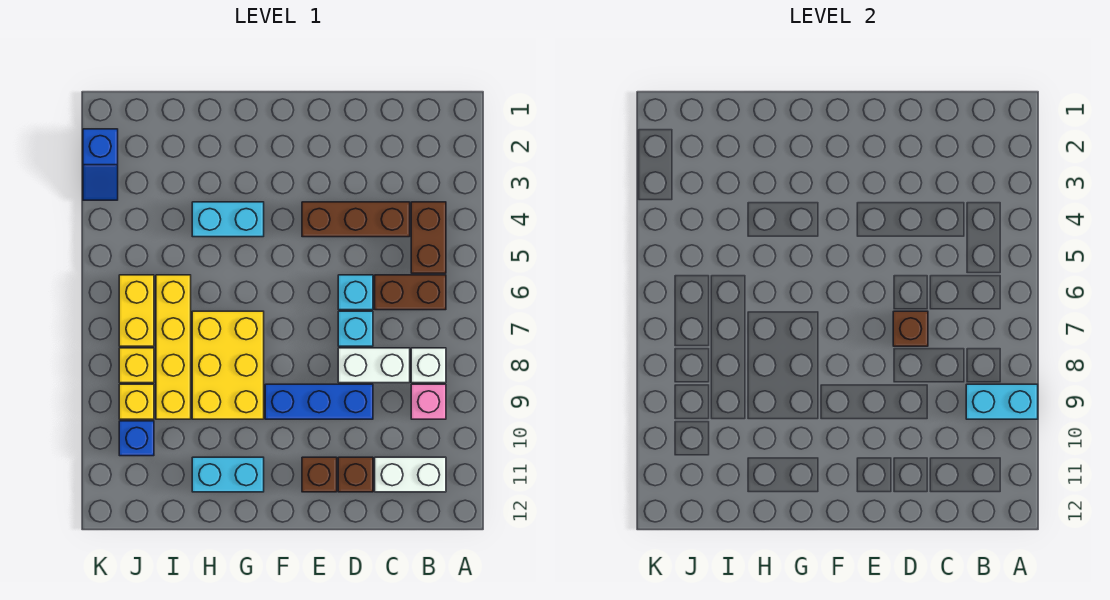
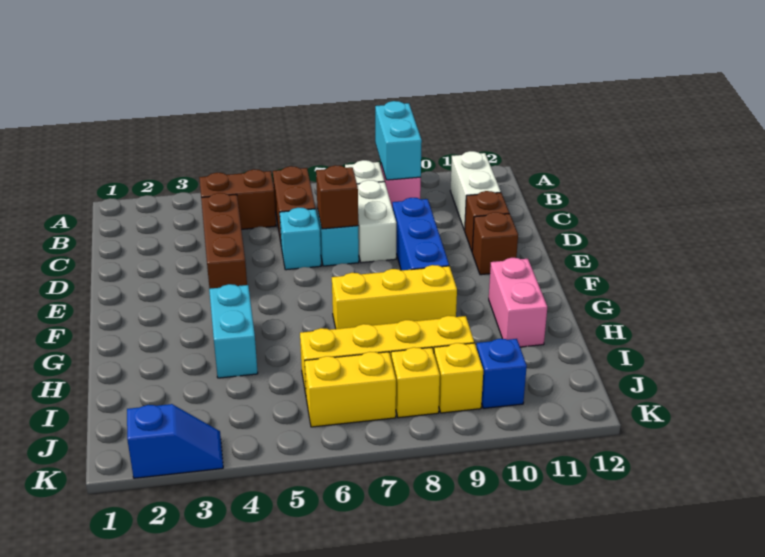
yellow 2x3 brick [192,311,264,419] -> yellow 1x3 brick [332,265,457,329]
cyan 1x2 brick [192,457,264,492] -> pink 1x2 brick [489,258,547,347]

